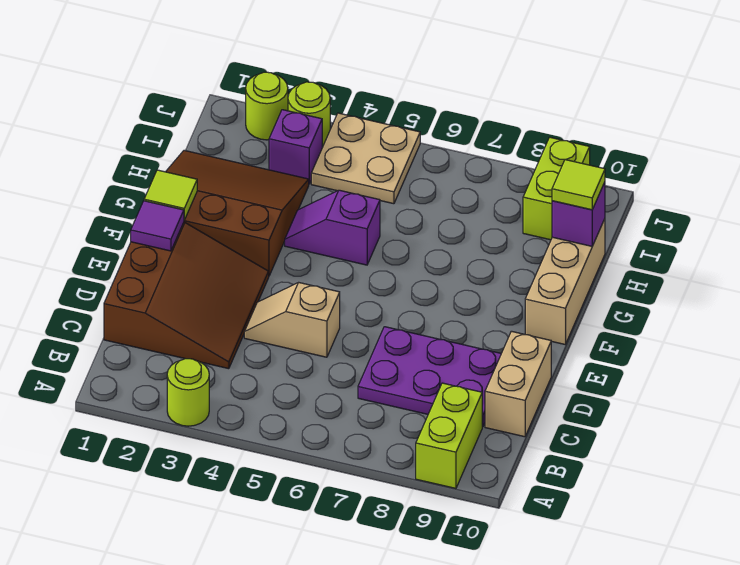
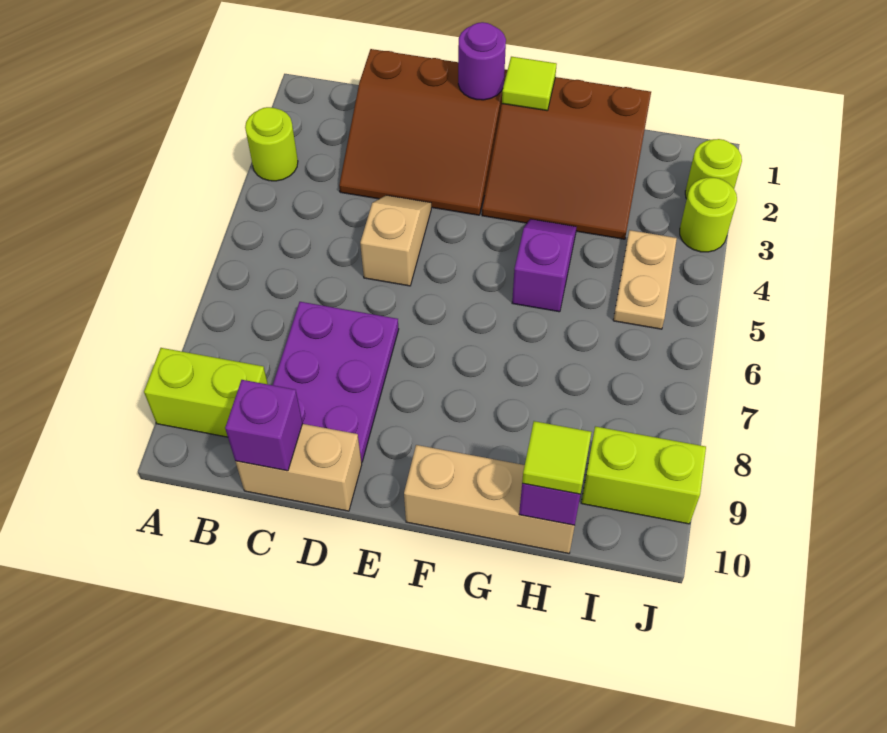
purple 1x1 tile [131,201,184,251] -> purple 1x1 round brick [458,22,506,100]
brown 3x3 slope [166,150,309,276] -> brown 3x3 slope turned to [482,77,651,239]
purple 1x1 brick [269,110,322,184] -> purple 1x1 brick moved to [225,380,303,471]
tan 2x2 plate [311,113,420,204] -> tan 1x2 plate [613,230,677,329]

